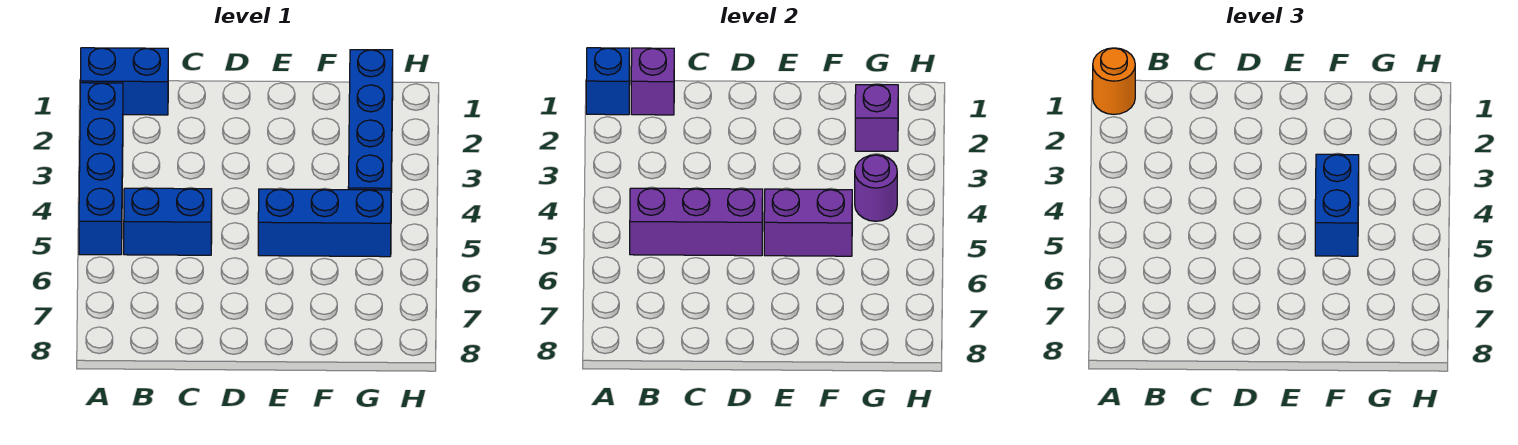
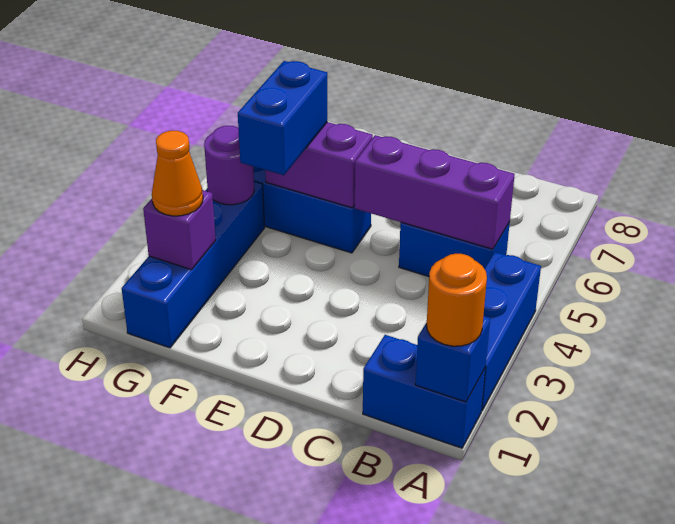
blue 1x4 brick [79,83,123,255] -> blue 1x3 brick [481,252,541,411]
purple 1x1 brick [631,48,674,115] -> none
none -> orange 1x1 cone [152,131,203,216]

